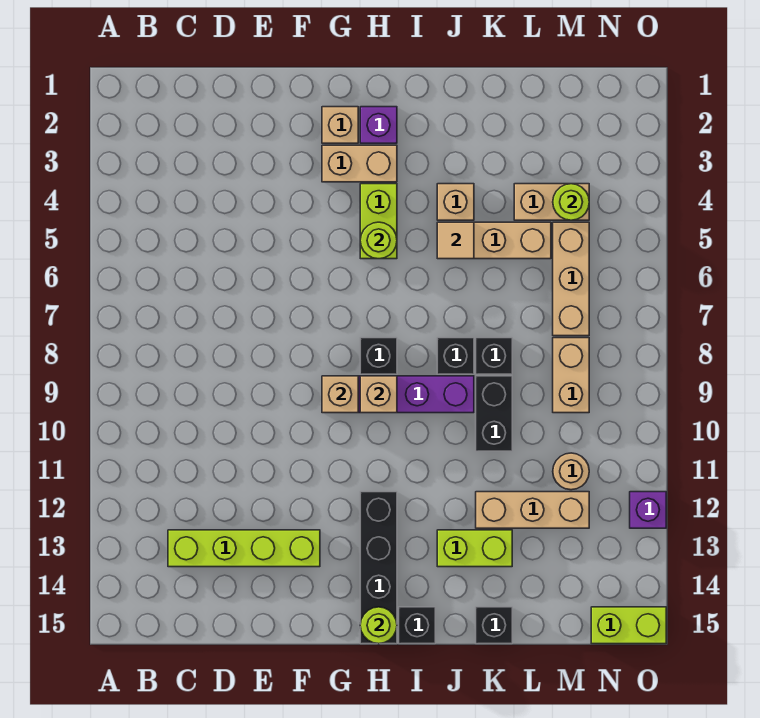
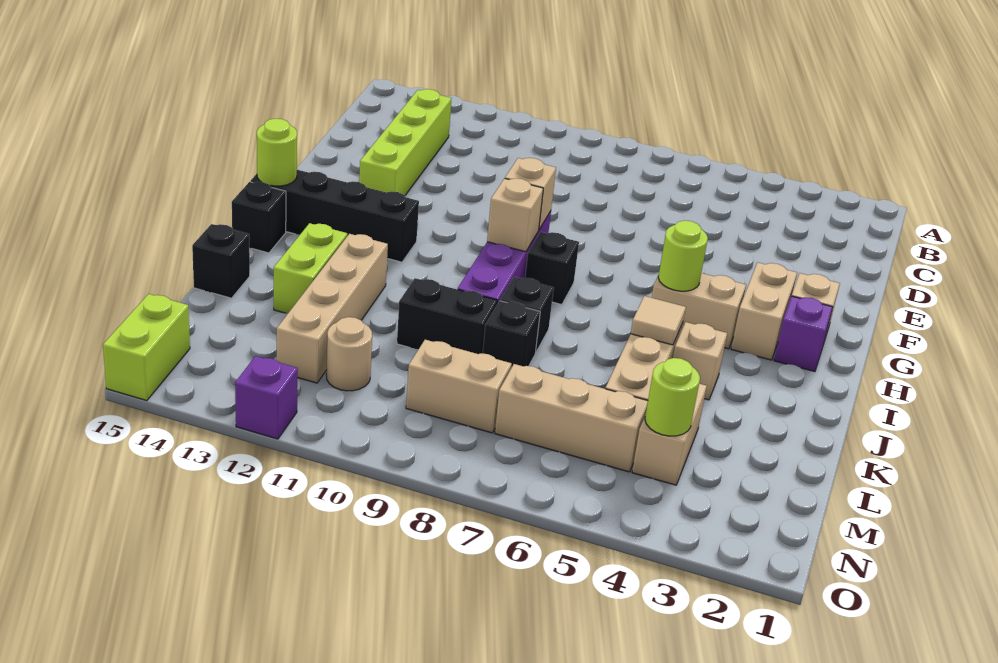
lime 1x2 brick [360,184,397,259] -> tan 1x2 brick [652,273,746,349]
tan 1x3 brick [476,492,589,528] -> tan 1x4 brick [277,234,388,383]

